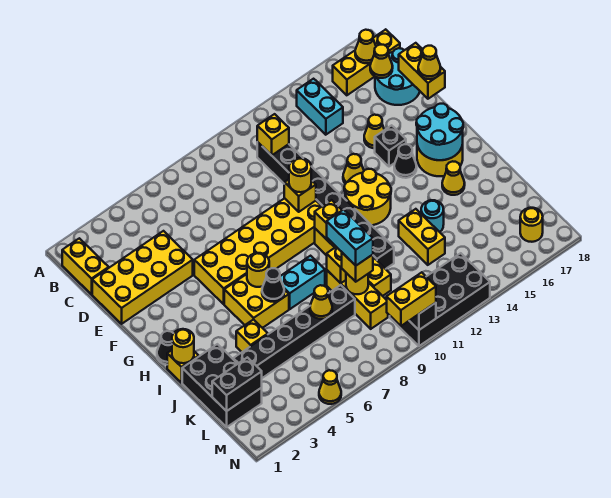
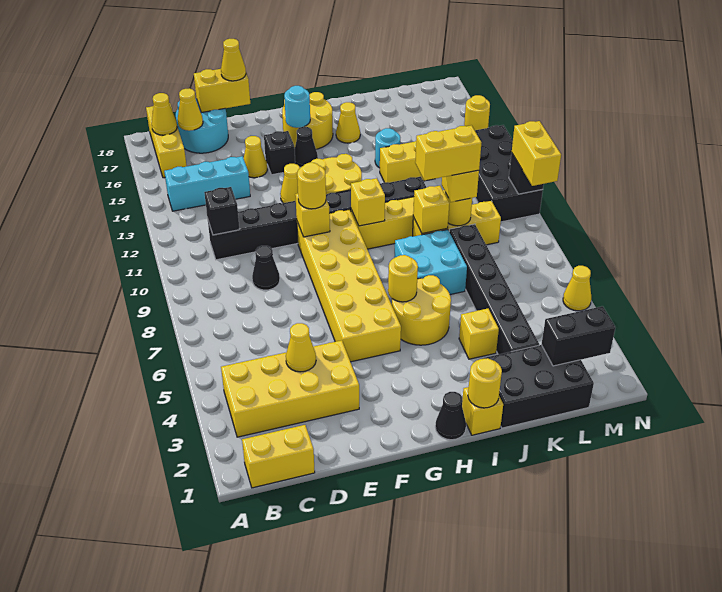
cyan 1x2 brick [297,79,343,135] -> cyan 1x3 brick [164,156,250,211]
yellow 1x1 brick [257,114,289,155] -> black 1x1 brick [204,187,239,235]
yellow 2x4 brick [92,231,193,324] -> yellow 2x4 brick turned to [221,340,359,437]
cyan 2x2 round brick [416,104,463,160] -> cyan 1x1 round brick [284,86,310,128]
yellow 2x2 brick [224,274,289,328] -> yellow 2x2 round brick [392,275,451,345]
black 1x1 cone [262,268,284,302] -> black 1x1 cone moved to [252,246,280,290]
cyan 1x2 brick [280,256,325,309] -> cyan 2x2 brick [394,230,467,294]
cyan 1x2 brick [327,210,373,266] -> yellow 1x2 brick [415,125,482,181]
yellow 1x1 cone [310,285,332,319] -> yellow 1x1 cone moved to [286,323,316,372]
black 1x2 brick [212,357,262,411] -> black 1x2 brick turned to [541,306,615,366]
yellow 1x1 round brick [520,208,543,242] -> yellow 1x1 round brick moved to [464,95,490,130]

